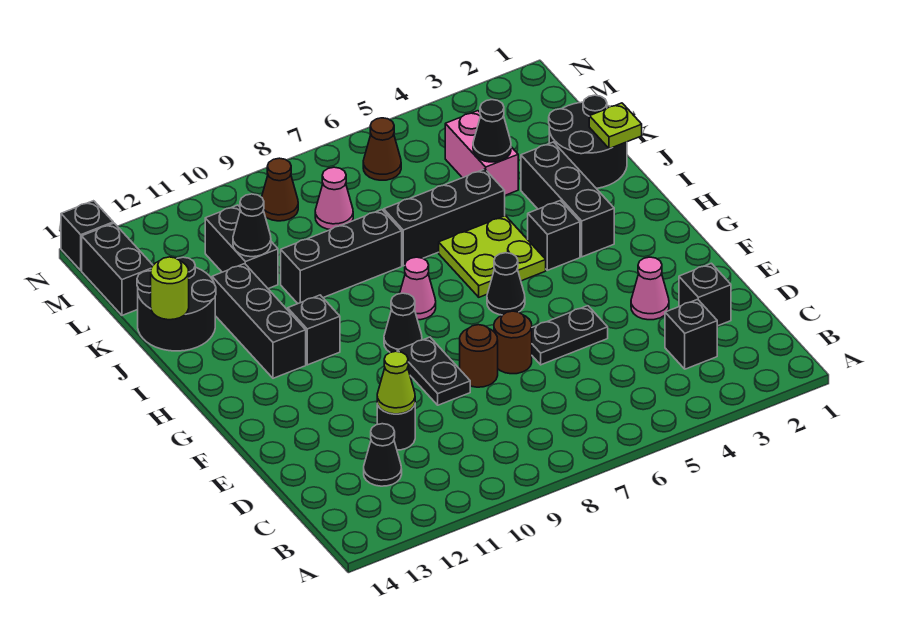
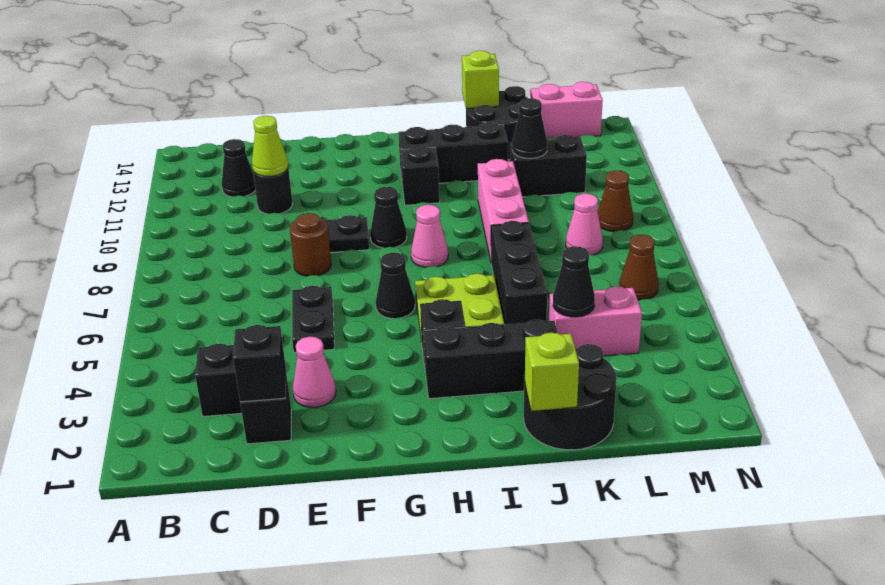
brown 1x1 round brick [494,311,532,374] -> none
lime 1x1 plate [589,103,642,149] -> lime 1x1 brick [525,333,579,411]
black 1x3 brick [281,210,402,304] -> pink 1x3 brick [478,159,529,261]
lime 1x1 round brick [151,257,189,320] -> lime 1x1 brick [462,51,499,108]
black 1x2 brick [82,223,153,315] -> pink 1x2 brick [530,82,603,138]
black 1x1 brick [61,201,113,270] -> black 1x1 brick moved to [233,325,286,402]

